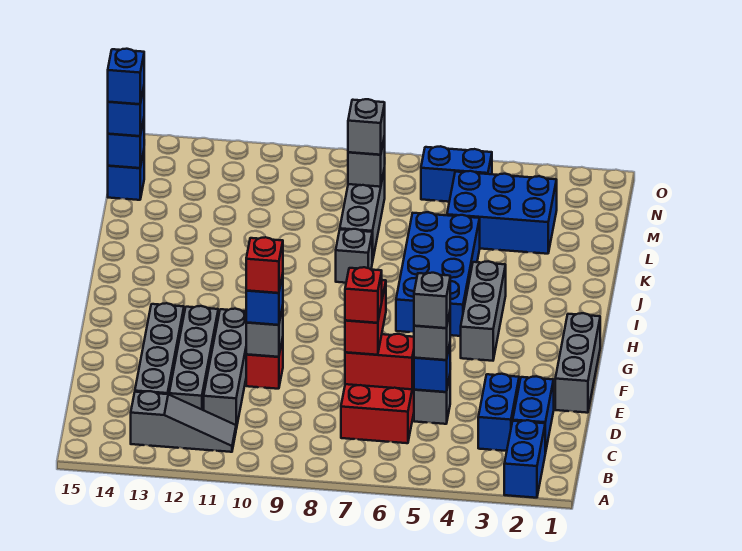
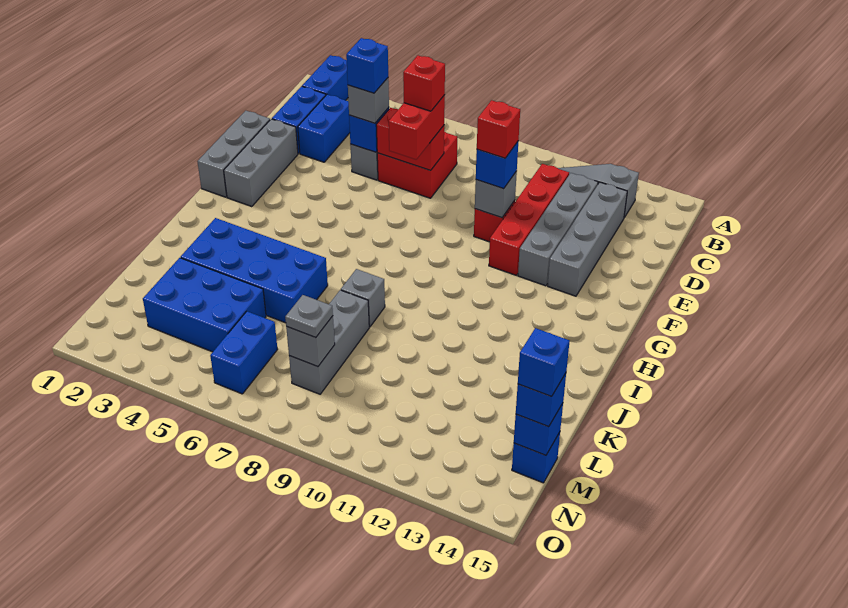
grey 1x4 brick [204,309,247,429] -> red 1x4 brick [489,164,569,275]
grey 1x1 brick [414,273,450,328] -> blue 1x1 brick [346,38,388,93]
grey 1x3 brick [461,261,506,361] -> grey 1x3 brick moved to [224,119,298,207]
blue 2x4 brick [396,212,480,336] -> blue 2x4 brick turned to [181,218,328,323]
grey 1x1 brick [348,99,385,155] -> grey 1x1 plate [285,295,333,338]
blue 1x2 brick [421,146,492,202] -> blue 1x2 brick turned to [210,311,278,394]

